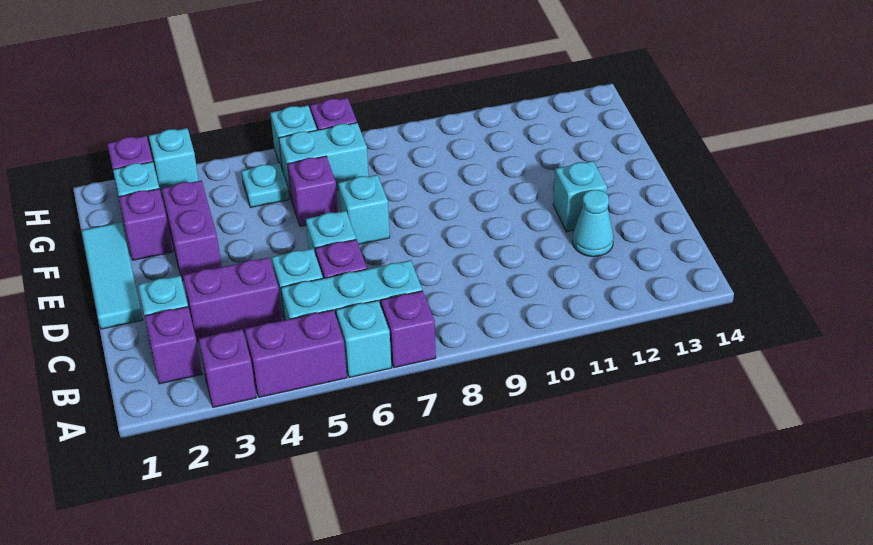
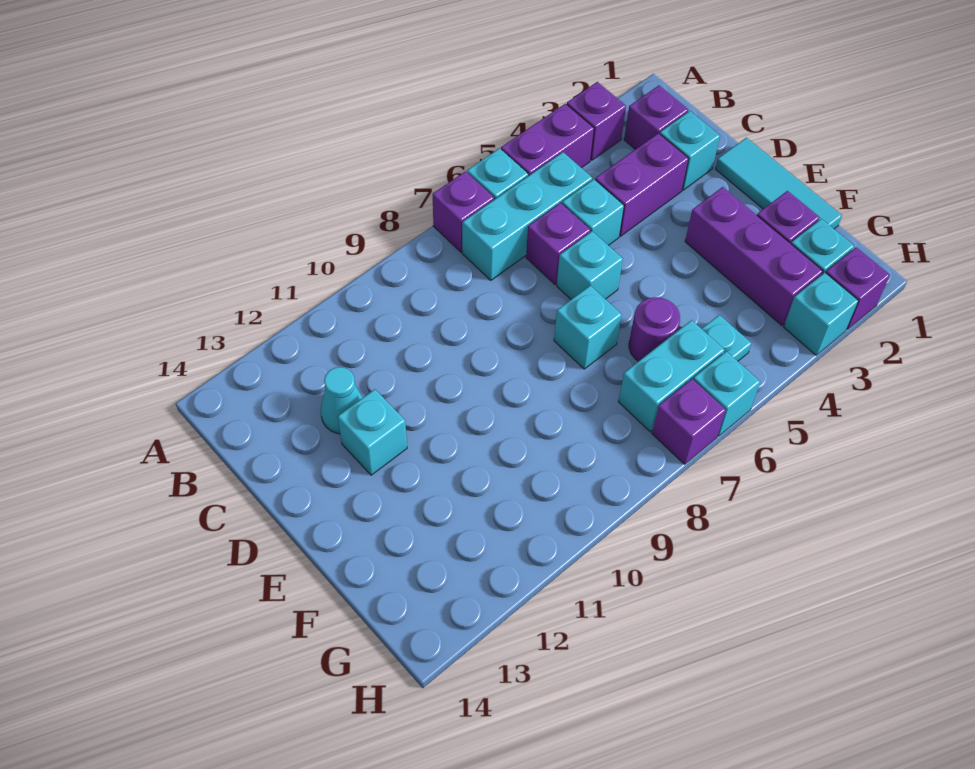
purple 1x2 brick [162,180,222,281] -> purple 1x3 brick [685,187,823,326]
purple 1x1 brick [287,156,338,226] -> purple 1x1 round brick [629,297,680,361]

